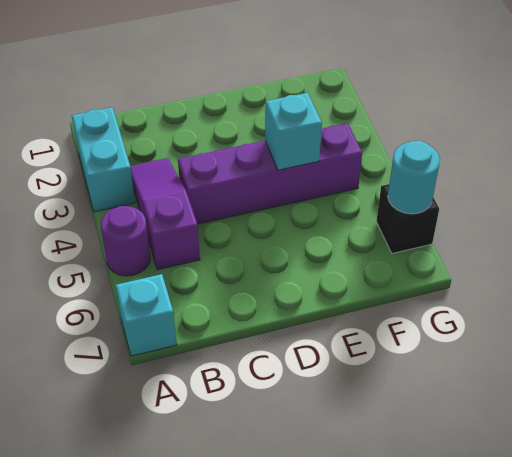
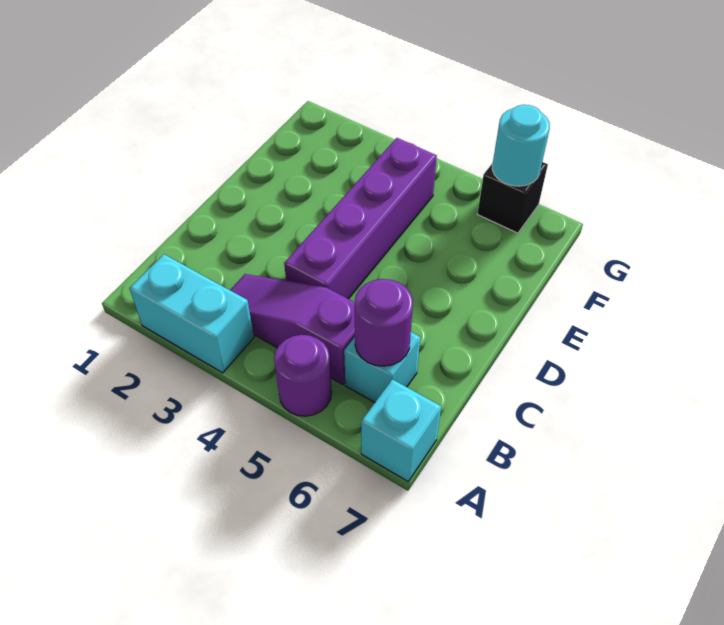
none -> purple 1x1 round brick [355,279,413,366]
cyan 1x1 brick [265,93,322,170] -> cyan 1x1 brick moved to [344,332,420,402]

